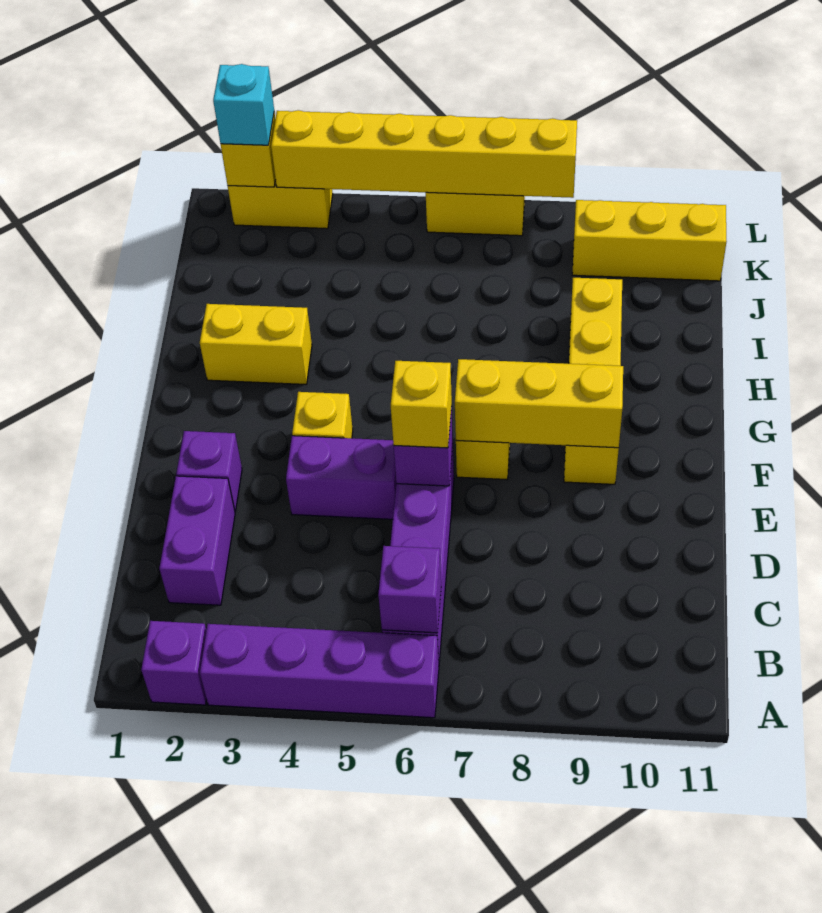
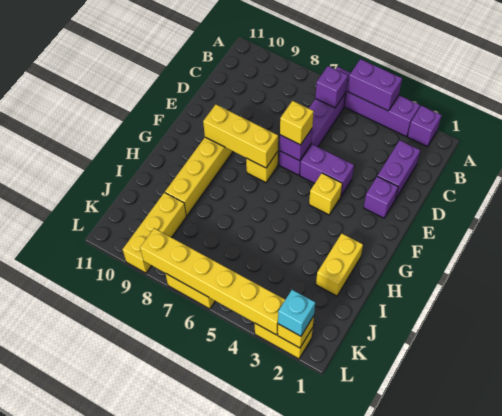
none -> purple 1x2 brick [348,59,402,111]
yellow 1x2 brick [200,304,312,384] -> yellow 1x2 brick turned to [316,233,363,296]
yellow 1x3 brick [572,200,727,281] -> yellow 1x3 brick turned to [123,193,186,273]

